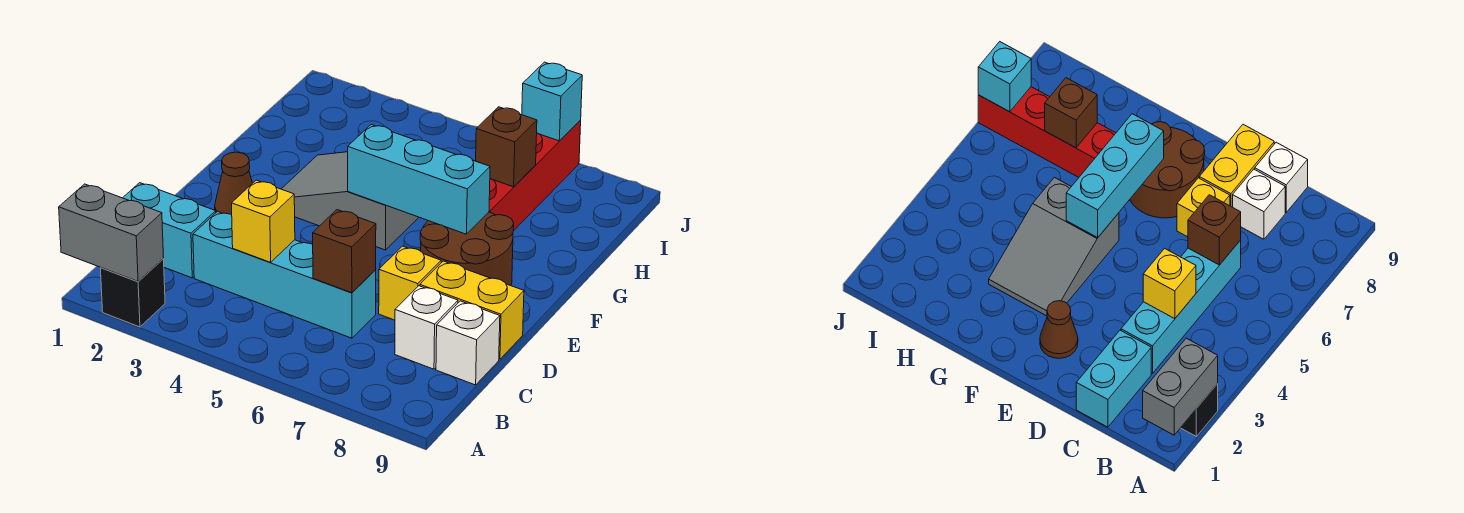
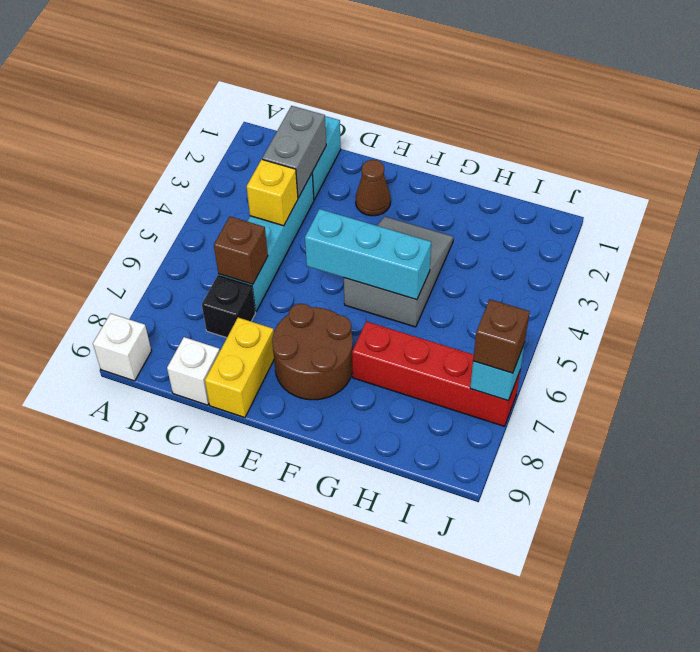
grey 1x2 brick [59,184,164,281] -> grey 1x2 brick moved to [262,106,326,198]
black 1x1 brick [101,259,165,327] -> black 1x1 brick moved to [202,276,256,338]
white 1x1 brick [395,286,458,369] -> white 1x1 brick moved to [93,314,151,381]
yellow 1x1 brick [379,246,441,320] -> none
cyan 1x3 brick [348,125,490,234] -> cyan 1x3 brick turned to [305,209,431,300]
brown 1x1 brick [476,107,537,187] -> brown 1x1 brick moved to [473,299,530,373]

